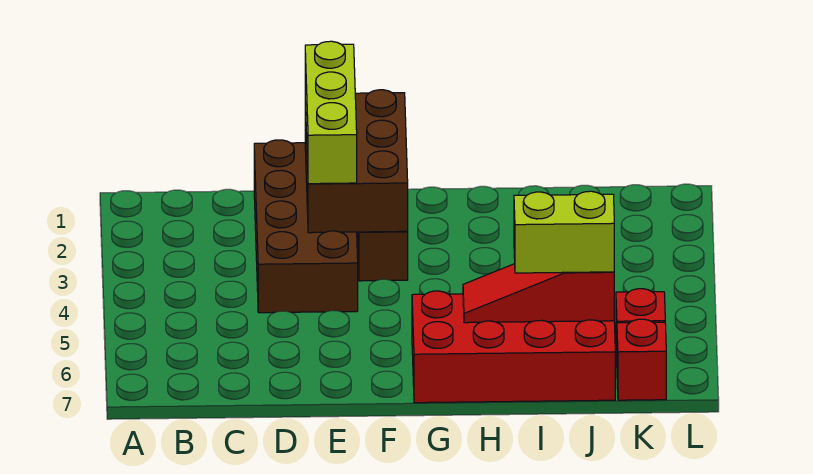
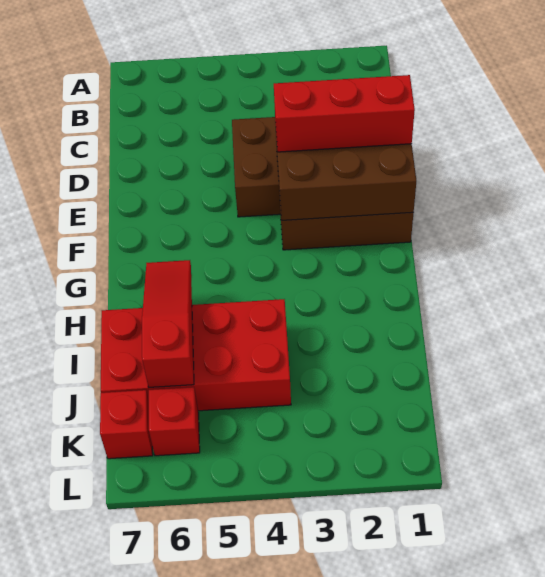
lime 1x3 brick [305,41,357,184] -> red 1x3 brick [274,75,415,152]
red 2x4 brick [412,291,615,403] -> red 2x4 brick turned to [101,299,291,411]
lime 1x2 brick [514,191,614,273] -> none

